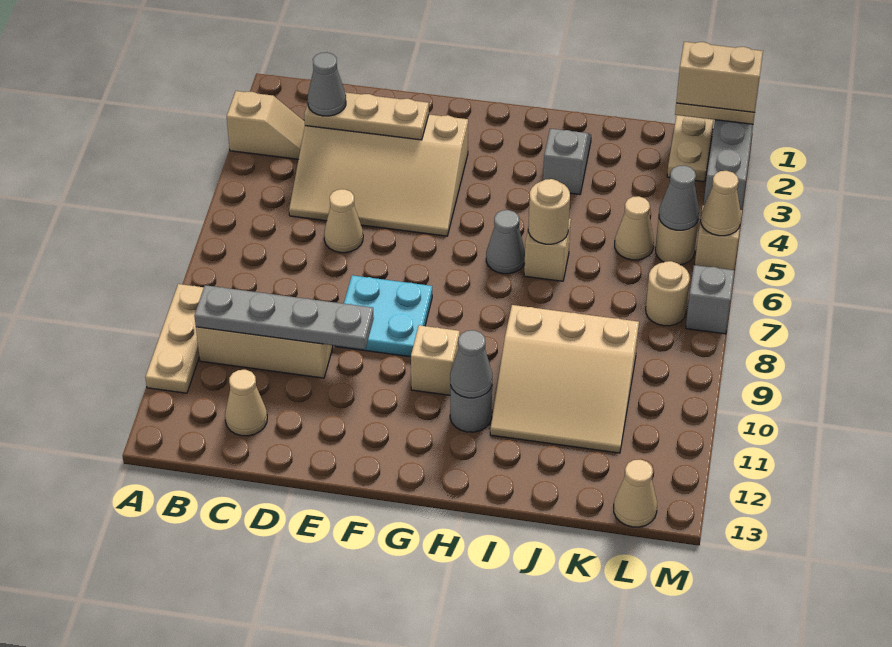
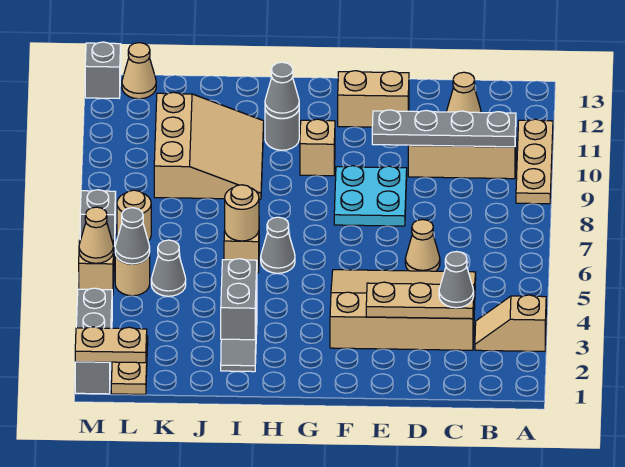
none -> grey 1x2 brick [221,259,257,340]
tan 3x3 slope [490,305,639,453] -> tan 3x3 slope turned to [154,92,264,199]
tan 1x1 cone [615,196,654,260] -> grey 1x1 cone [151,240,186,296]
tan 1x2 brick [676,42,763,112] -> tan 1x2 brick moved to [338,71,409,127]
none -> grey 1x1 brick [85,42,121,98]

